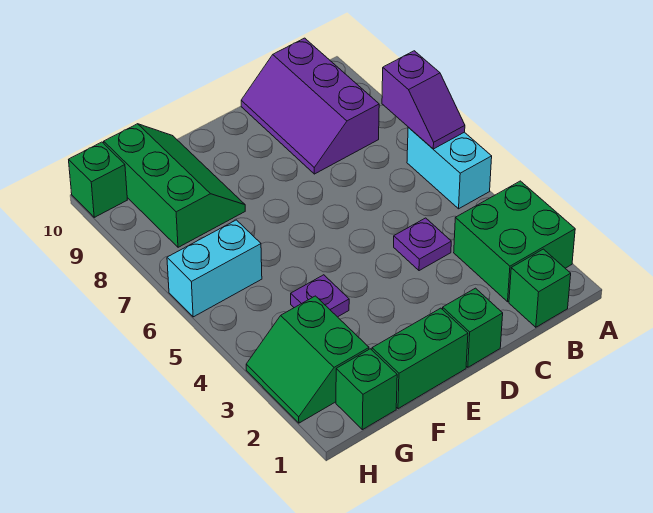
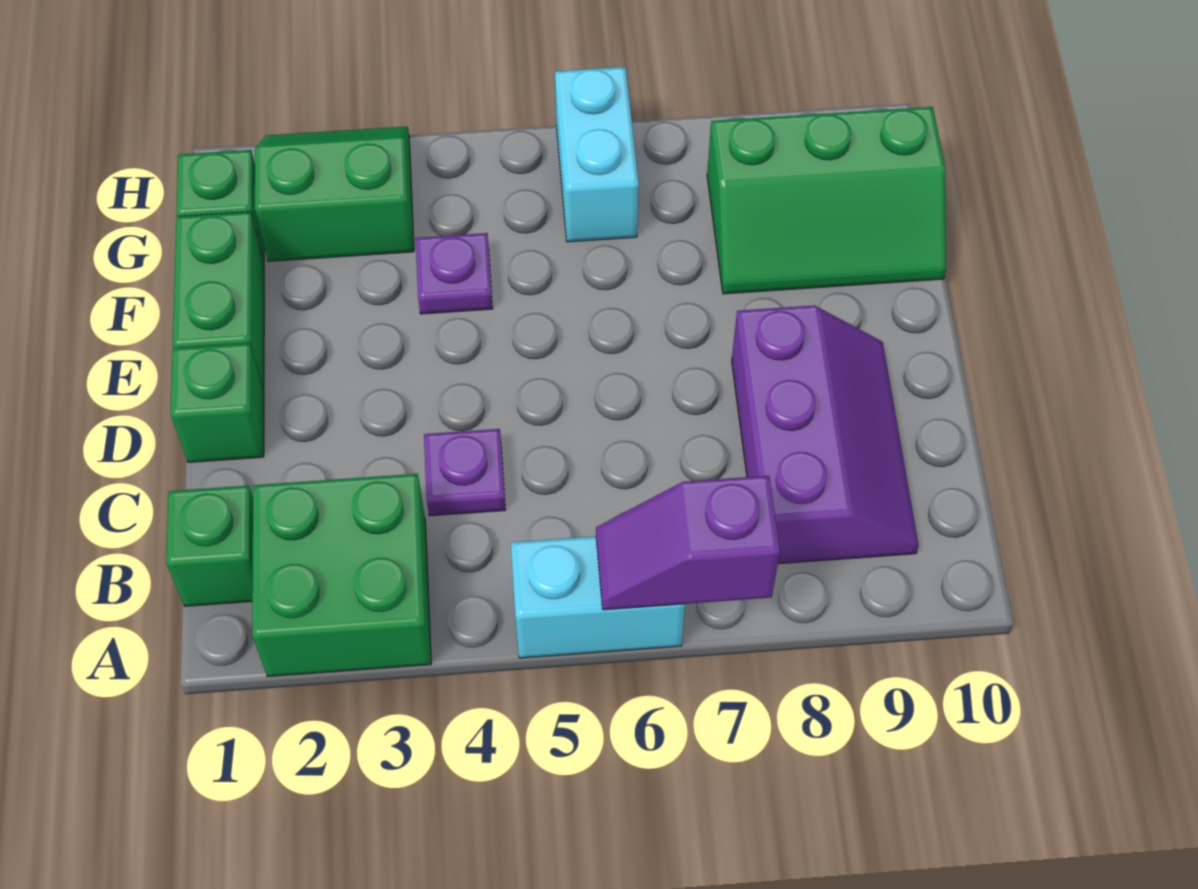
purple 2x3 slope [241,38,379,174] -> purple 2x3 slope turned to [732,305,919,564]
green 1x1 brick [69,142,127,217] -> none

